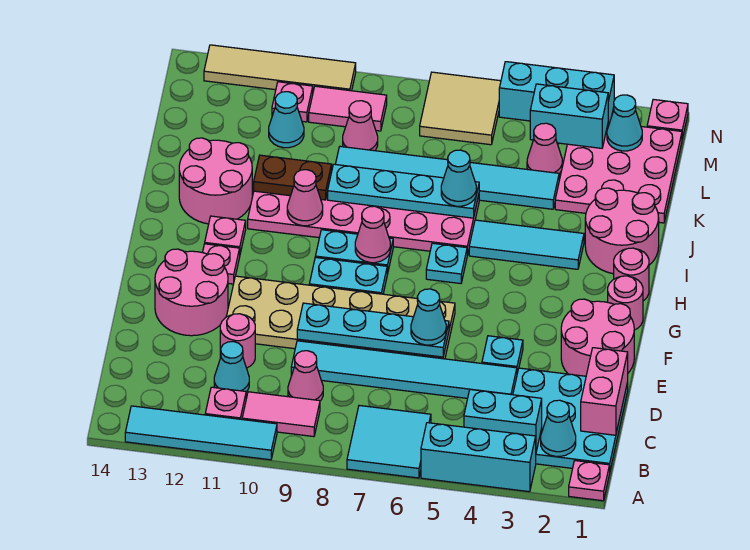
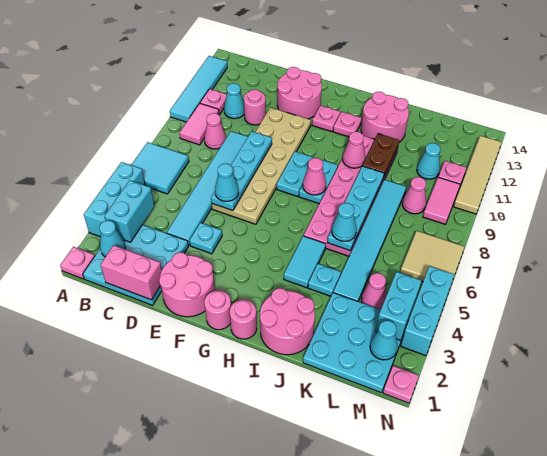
cyan 1x1 plate [426,243,467,284] -> cyan 1x1 plate moved to [308,264,341,296]
cyan 1x3 tile [469,220,584,269] -> cyan 1x2 tile [284,236,326,288]
pink 3x3 plate [555,122,682,223] -> cyan 3x3 plate [303,293,404,393]

